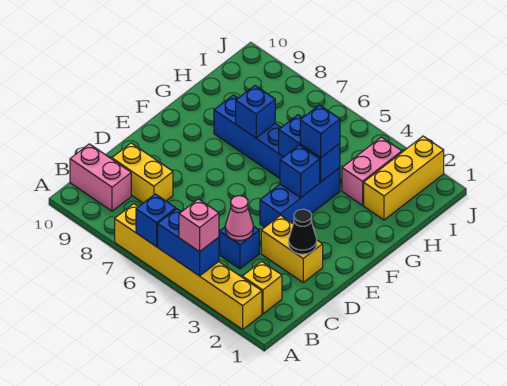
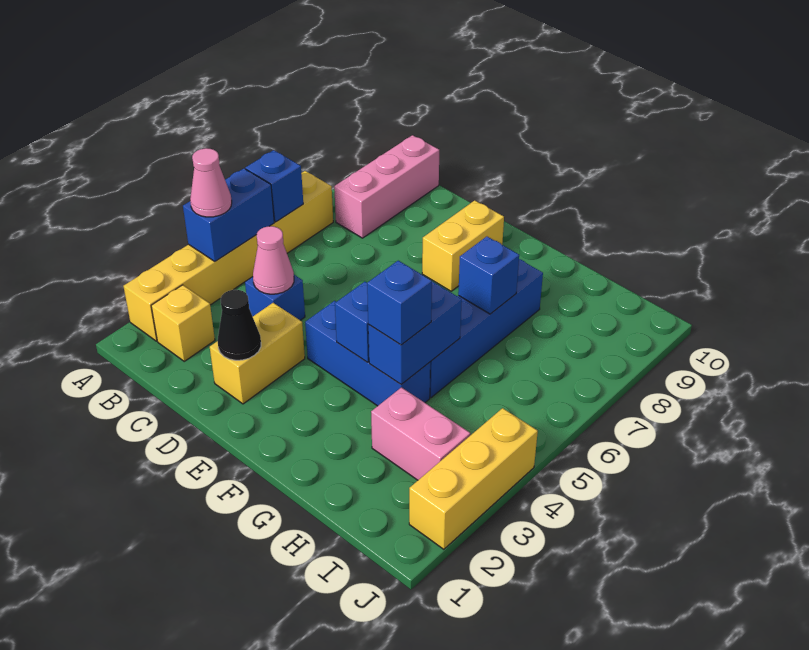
pink 1x1 brick [179,199,219,252] -> pink 1x1 cone [190,148,232,217]
pink 1x2 brick [70,144,131,211] -> pink 1x3 brick [334,135,439,238]
yellow 1x2 brick [112,143,173,203] -> yellow 1x2 brick moved to [422,200,504,291]
yellow 1x3 brick [364,136,444,220] -> yellow 1x3 brick turned to [409,408,538,549]

